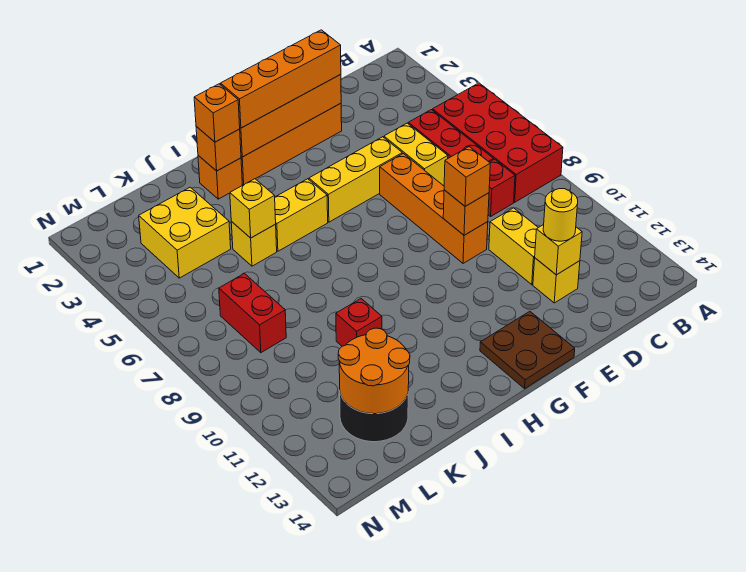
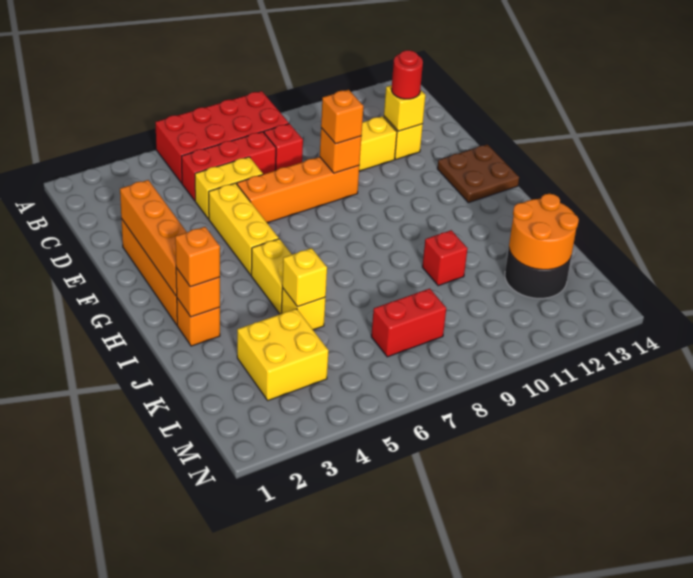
yellow 1x1 round brick [543,189,578,241] -> red 1x1 round brick [392,50,423,99]
orange 1x4 brick [220,30,341,128] -> none

